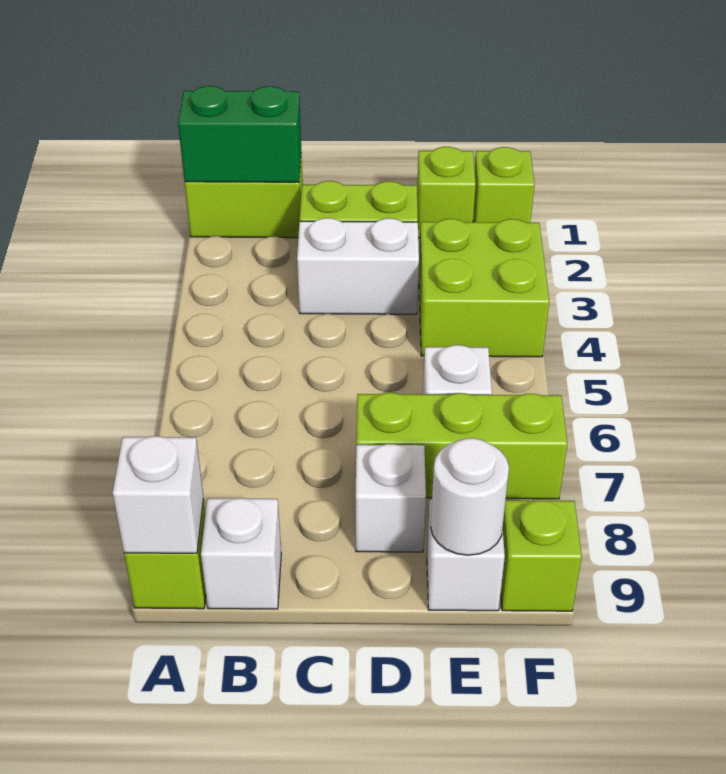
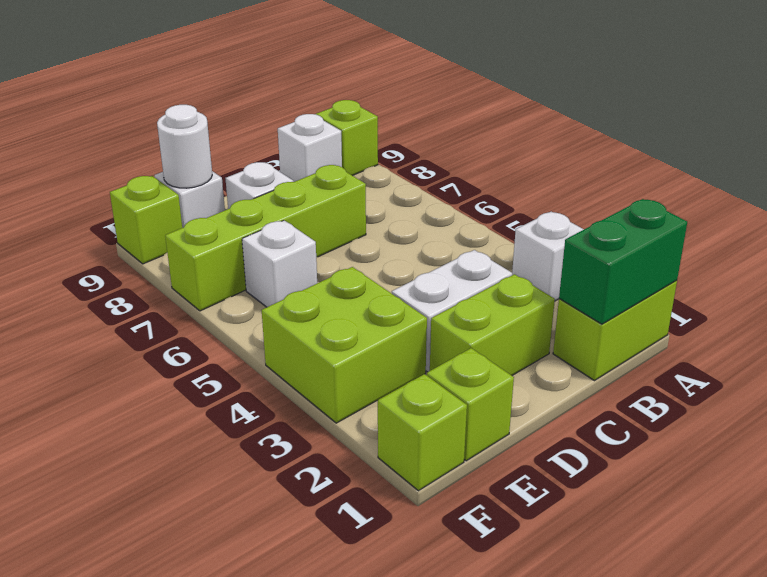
white 1x1 brick [113,436,204,553] -> white 1x1 brick moved to [512,212,584,301]
lime 1x3 brick [356,393,567,499] -> lime 1x4 brick [165,165,366,311]

